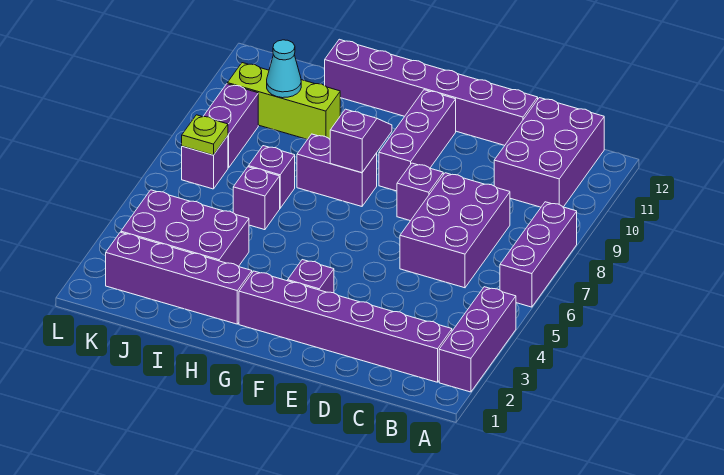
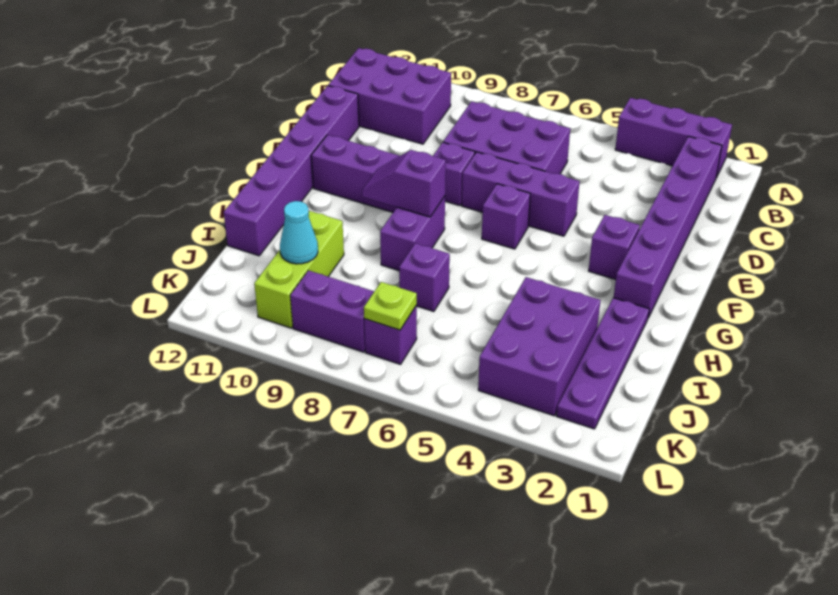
purple 1x3 brick [500,202,577,307] -> purple 1x3 brick moved to [462,152,580,236]
purple 1x4 brick [106,232,252,324] -> purple 1x4 plate [557,298,649,429]
purple 1x1 brick [233,167,280,230] -> purple 1x1 brick moved to [482,184,530,249]

